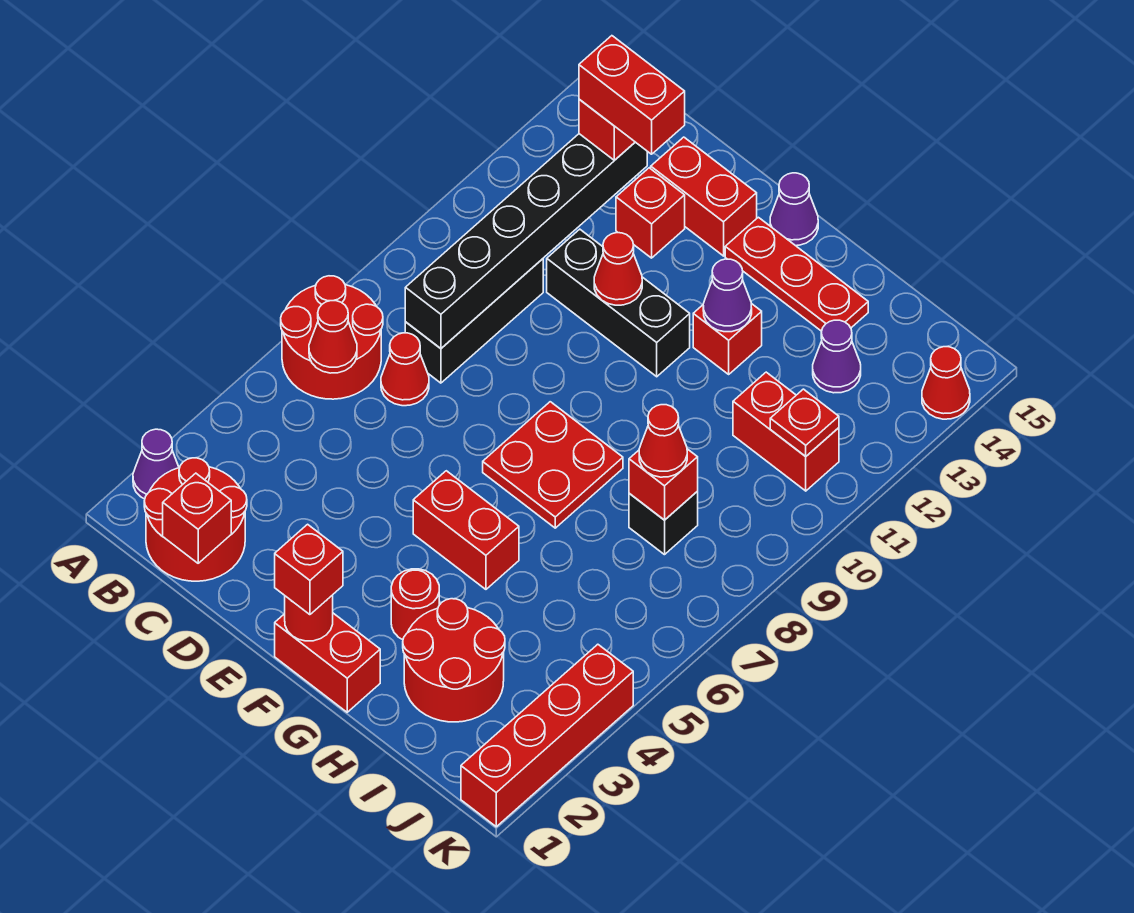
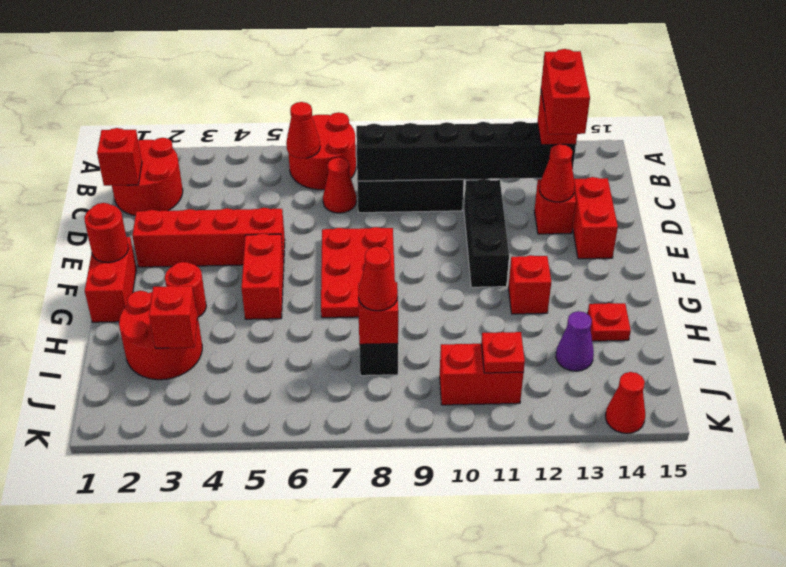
purple 1x1 cone [133,429,179,499] -> none
red 1x1 cone [594,233,642,305] -> red 1x1 cone moved to [540,144,575,202]
red 1x1 brick [275,524,343,615] -> red 1x1 brick moved to [149,286,197,348]
red 2x2 plate [483,402,623,528] -> red 2x3 plate [321,227,395,318]
red 1x3 plate [725,217,868,331] -> red 1x1 plate [588,303,631,341]
purple 1x1 cone [770,173,818,246] -> none
purple 1x1 cone [703,259,752,332] -> none
red 1x2 brick [733,372,839,491] -> red 1x2 brick turned to [440,344,524,405]
red 1x4 brick [461,644,633,827] -> red 1x4 brick moved to [132,208,285,267]

